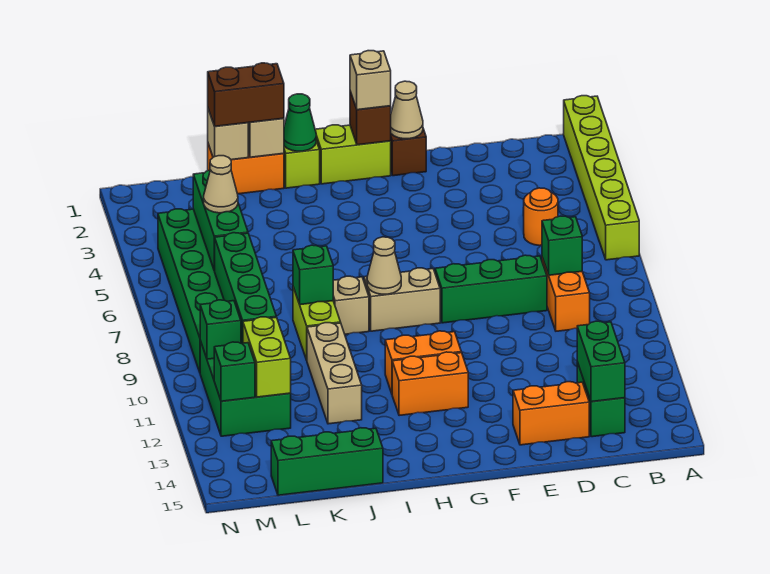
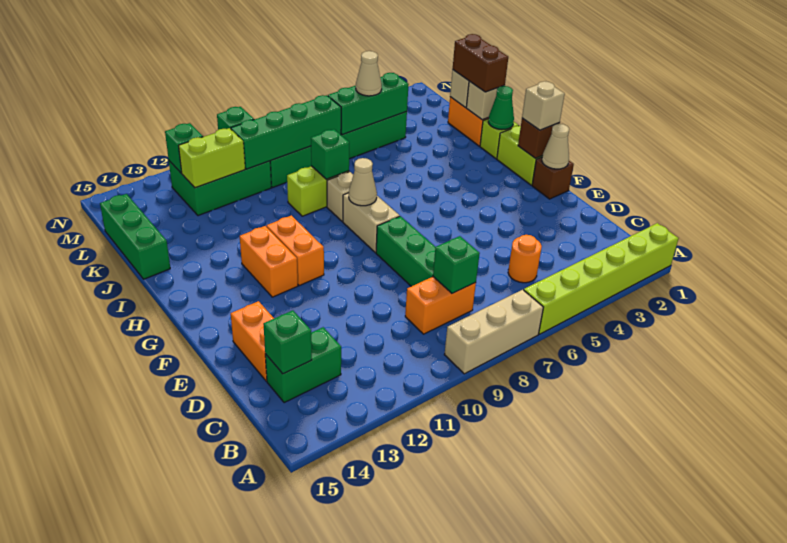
green 1x2 brick [577,321,625,402] -> green 1x1 brick [263,310,312,374]
tan 1x3 brick [307,323,362,424] -> tan 1x3 brick moved to [444,290,543,374]

